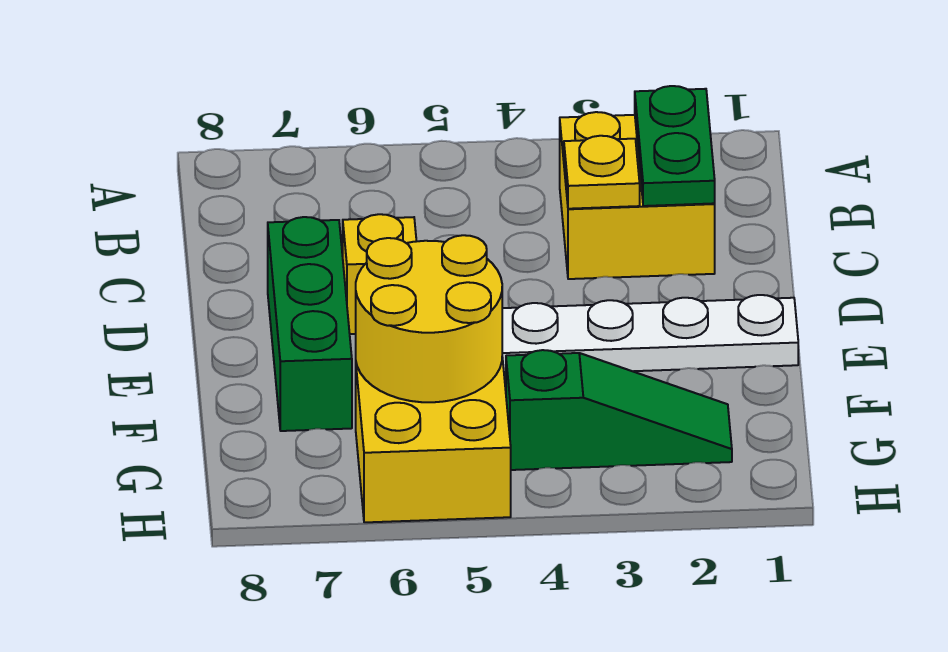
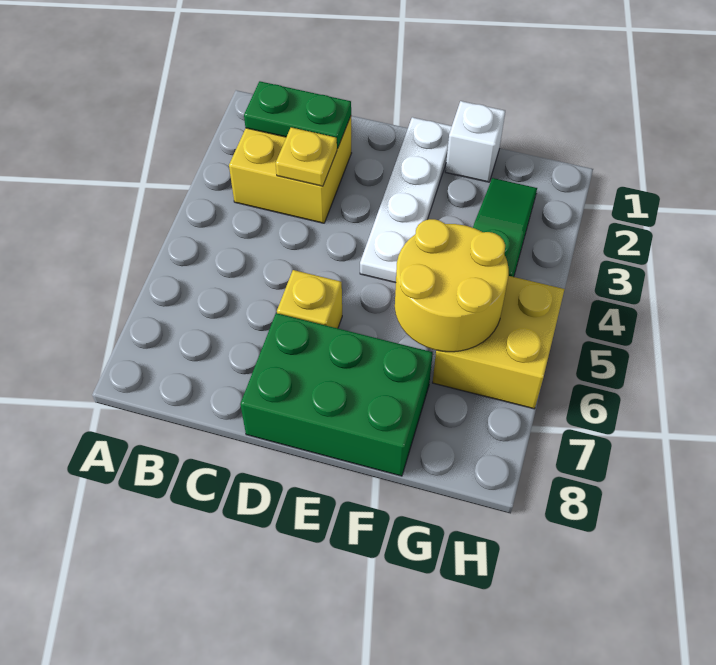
green 1x3 brick [268,217,352,431] -> green 2x3 brick [240,313,433,476]
none -> white 1x1 brick [445,101,505,182]

